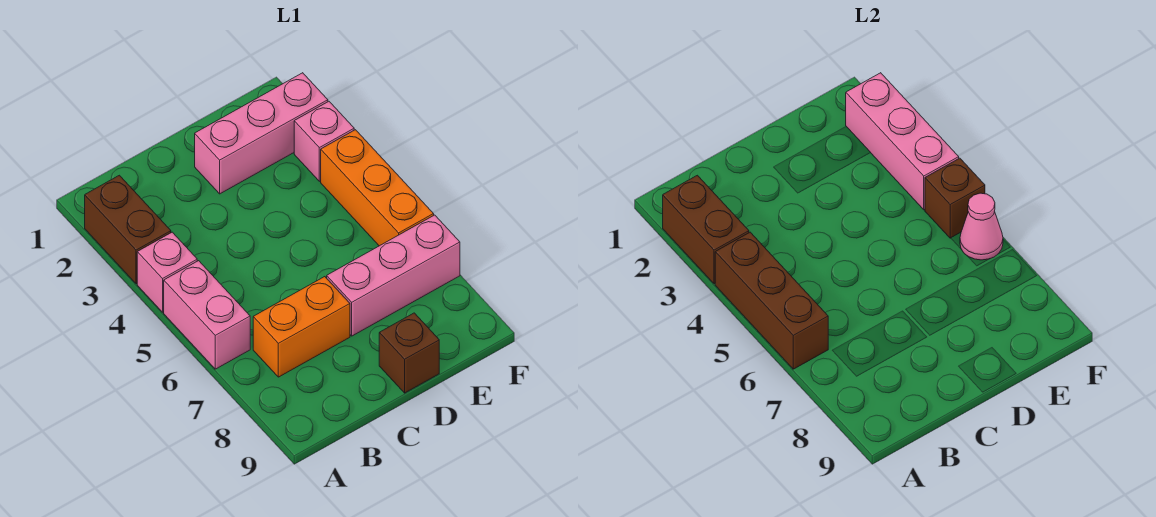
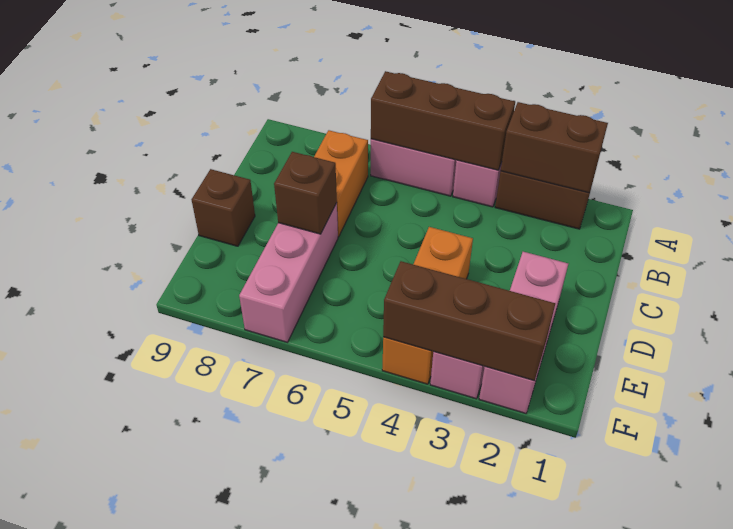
pink 1x3 brick [846,73,959,210] -> brown 1x3 brick [383,261,555,381]
orange 1x3 brick [321,130,434,246] -> orange 1x3 brick turned to [382,227,473,384]
brown 1x1 brick [925,158,985,238] -> brown 1x1 brick moved to [274,152,337,234]
pink 1x1 cone [960,193,1003,260] -> none

